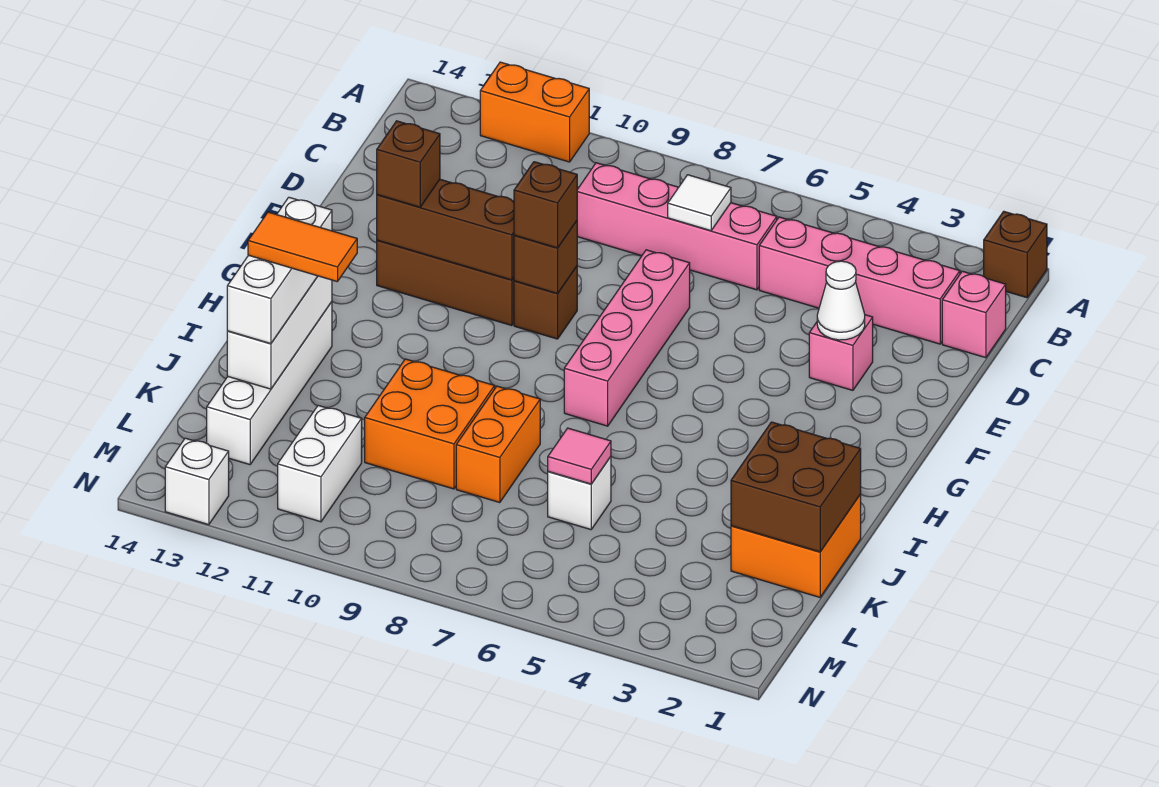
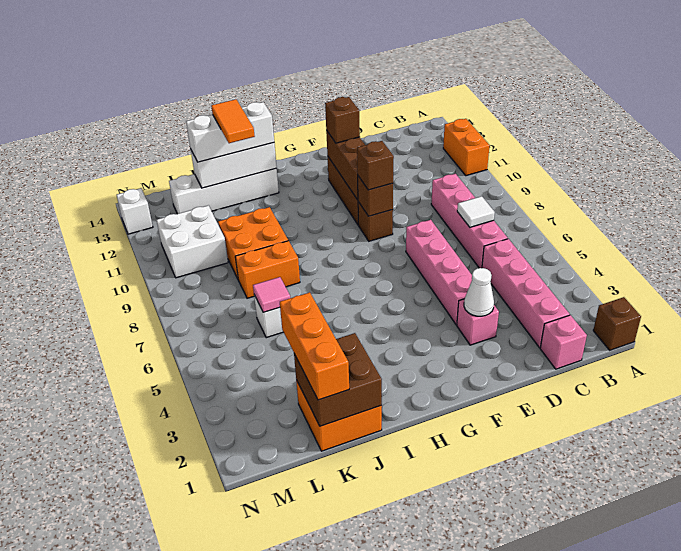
pink 1x4 brick [564,250,690,426] -> pink 1x4 brick turned to [406,220,472,325]
none -> orange 1x3 brick [280,292,349,400]
white 1x2 brick [278,406,362,522] -> white 2x2 brick [157,205,228,278]

